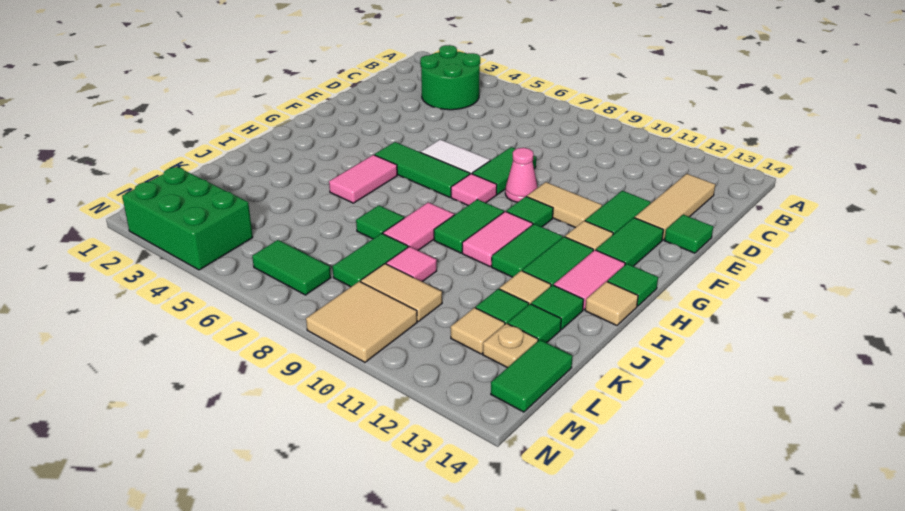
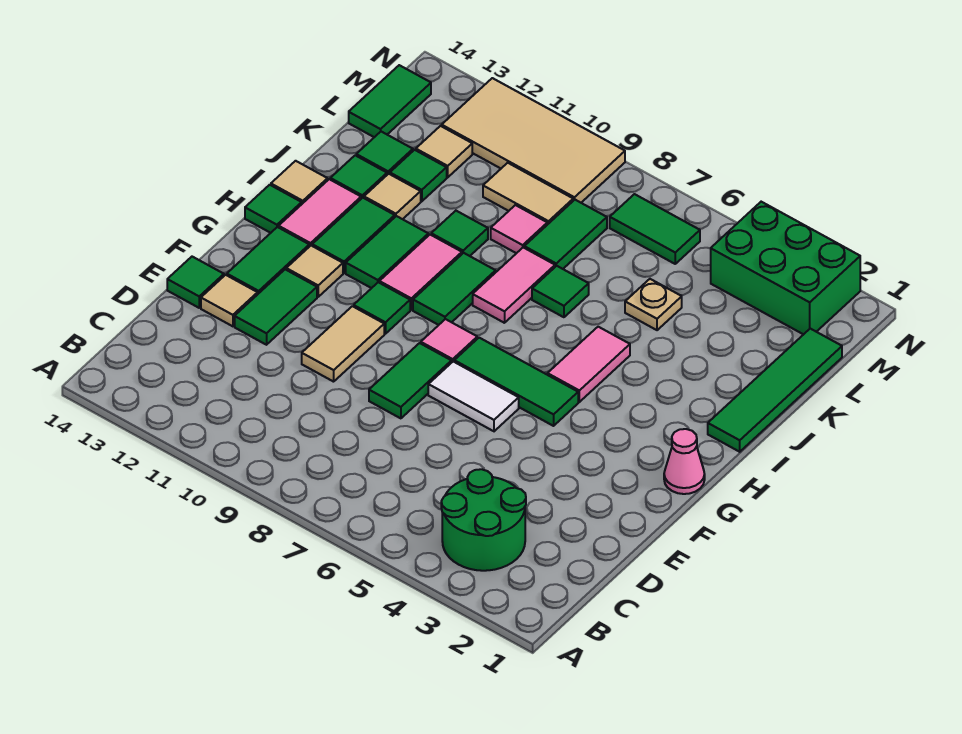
tan 1x3 tile [635,174,715,240] -> tan 1x1 tile [201,275,258,326]
pink 1x1 cone [505,148,538,202] -> pink 1x1 cone moved to [664,429,705,494]
tan 1x2 tile [527,182,602,228] -> tan 1x2 tile turned to [302,306,384,382]
none -> green 1x4 tile [708,329,842,452]
none -> green 1x1 tile [431,211,488,256]
tan 1x1 plate [483,323,538,368] -> tan 1x1 plate moved to [625,279,682,330]
tan 2x2 tile [306,281,417,362] -> tan 2x4 tile [442,78,625,203]

